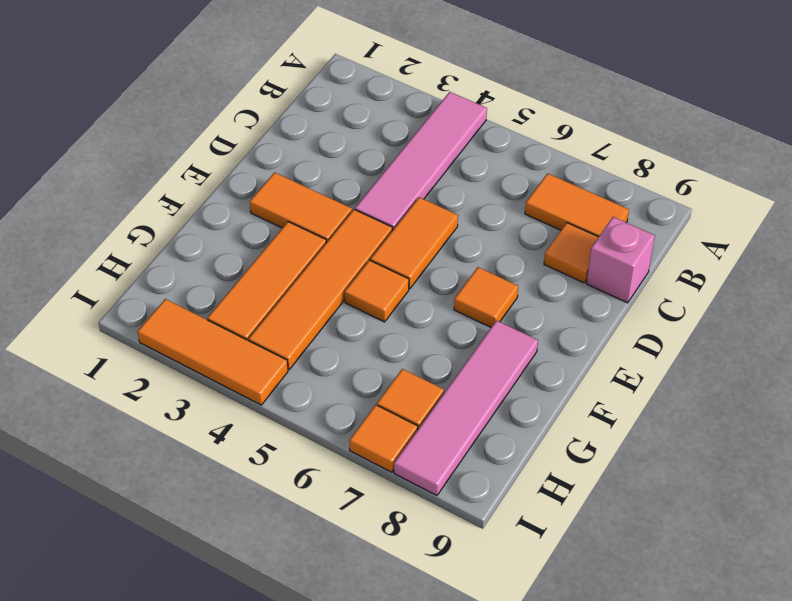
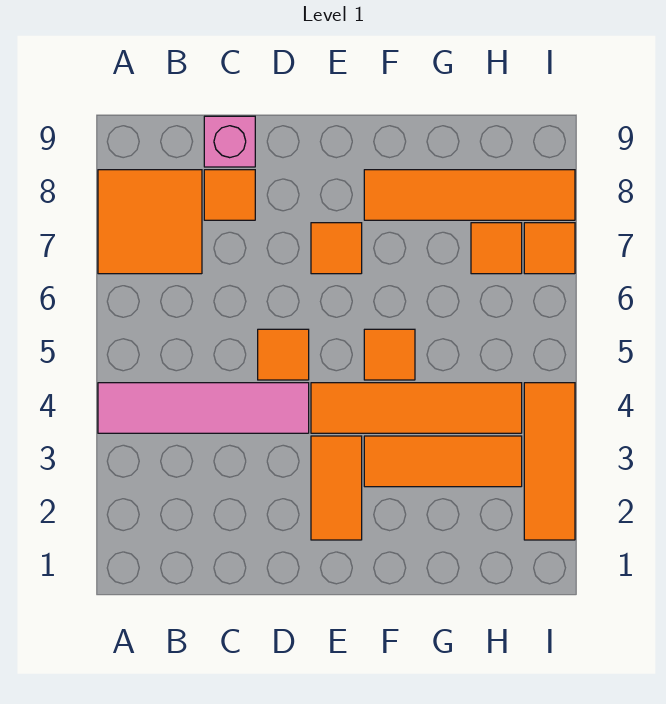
orange 1x2 tile [525,173,629,237] -> orange 2x2 tile [98,170,202,274]
orange 1x2 tile [370,197,458,289] -> orange 1x1 tile [258,329,309,380]
pink 1x4 tile [394,321,538,495] -> orange 1x4 tile [364,170,575,220]

